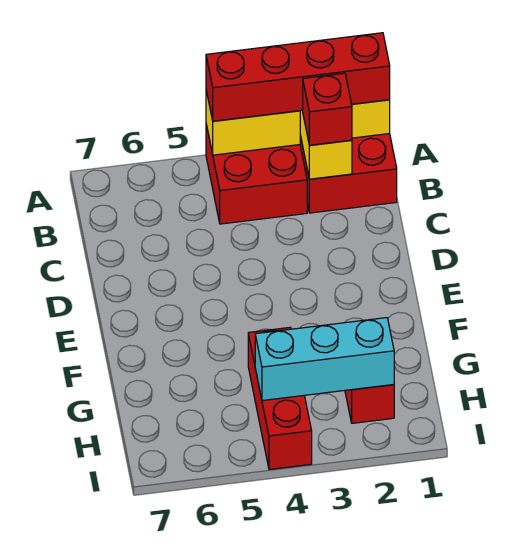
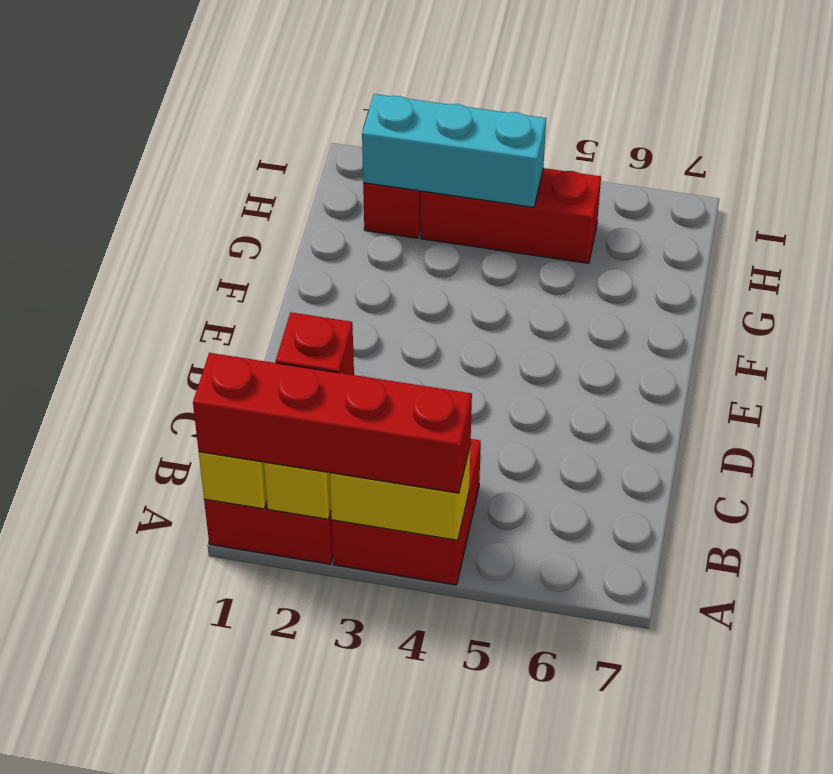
red 1x3 brick [248,327,312,470] -> red 1x3 brick turned to [421,168,601,263]

